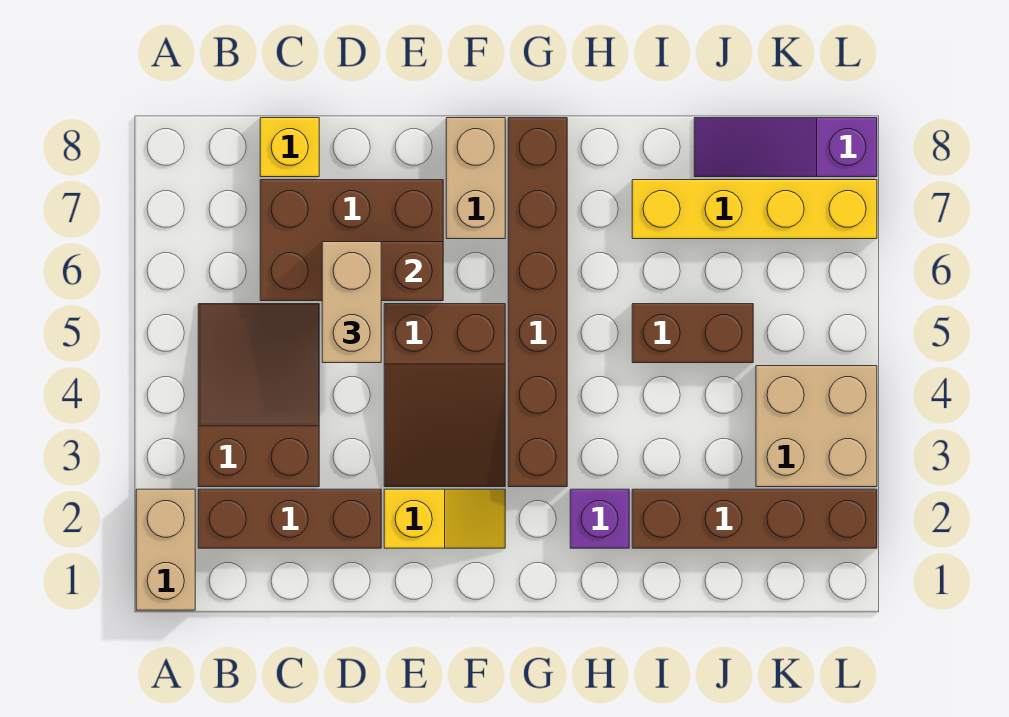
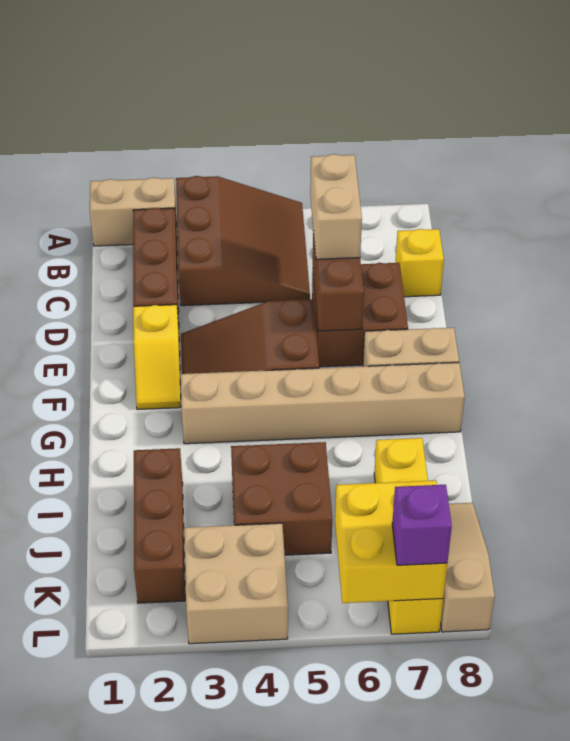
brown 2x3 slope [198,304,319,487] -> brown 3x3 slope [176,176,310,306]
brown 2x3 brick [260,180,443,301] -> brown 2x2 brick [312,263,408,367]
tan 1x2 brick [322,242,381,363] -> tan 1x2 brick turned to [310,154,362,259]
brown 1x6 brick [508,118,567,487] -> tan 1x6 brick [181,363,465,444]
purple 1x1 brick [570,489,629,548] -> purple 1x1 brick moved to [392,485,452,565]
brown 1x4 brick [632,489,877,548] -> brown 1x3 brick [134,448,185,603]
brown 1x2 brick [632,304,753,363] -> brown 2x2 brick [231,442,332,555]
purple 1x3 slope [694,118,877,177] -> tan 1x3 slope [441,503,495,632]
none -> yellow 2x2 brick [335,480,447,603]

